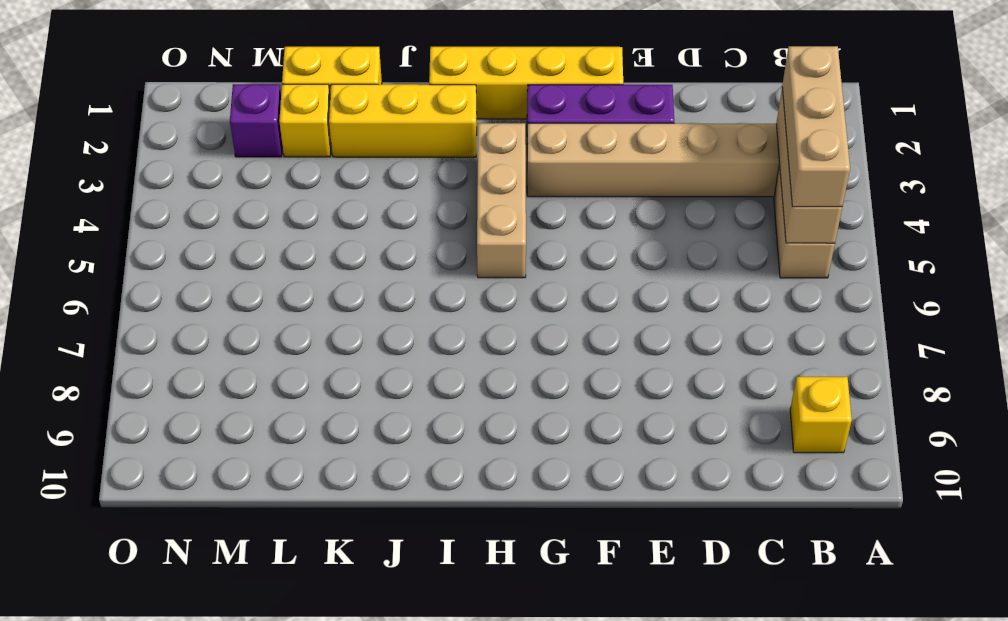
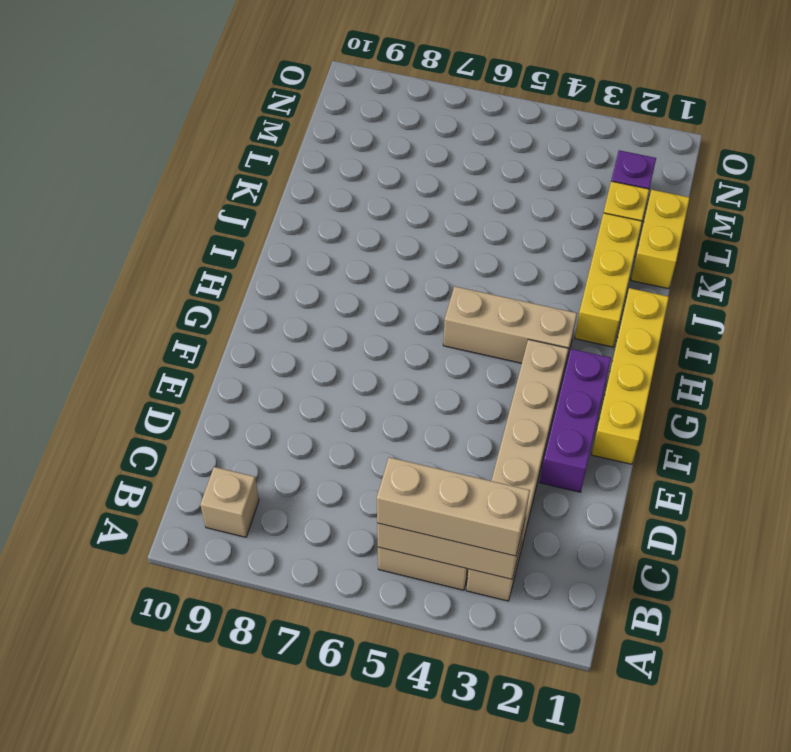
yellow 1x1 brick [790,377,852,453] -> tan 1x1 brick [200,467,259,537]

